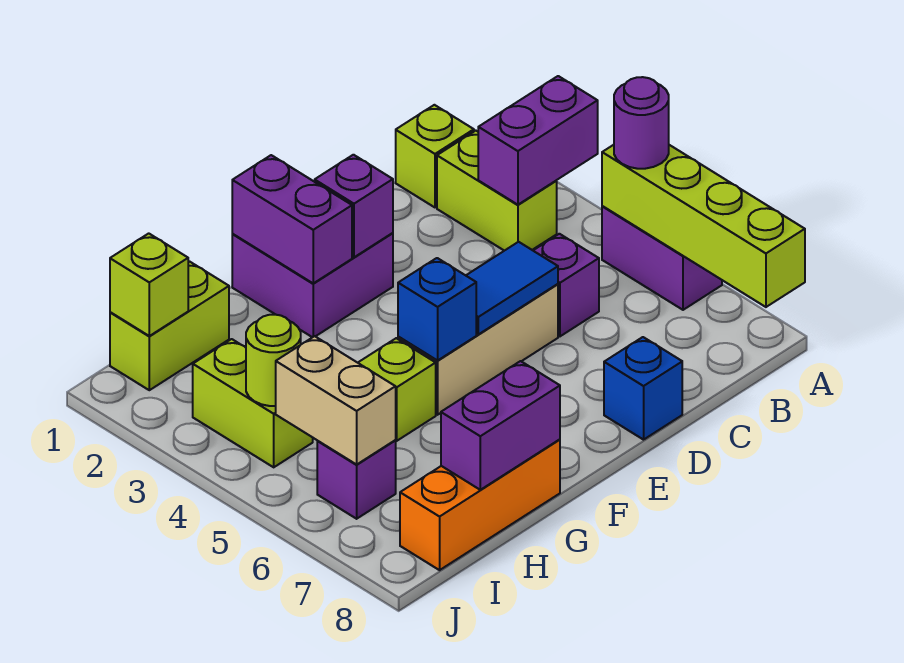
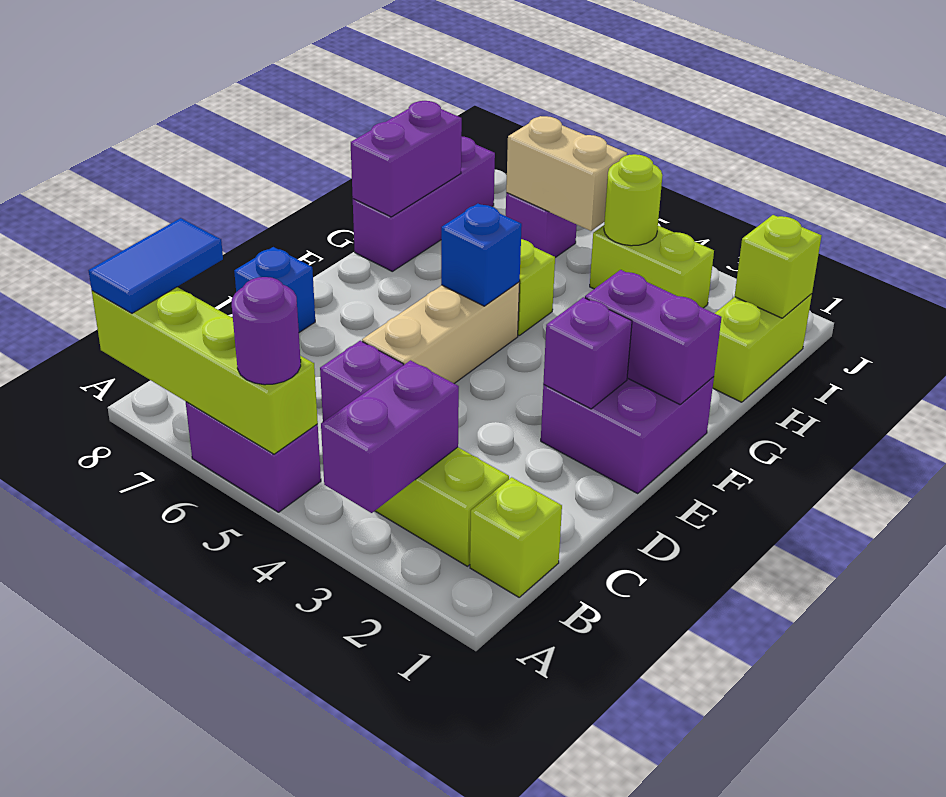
blue 1x2 tile [466,242,558,334] -> blue 1x2 tile moved to [88,218,223,313]
orange 1x3 brick [400,440,560,570] -> purple 1x3 brick [353,136,495,271]

